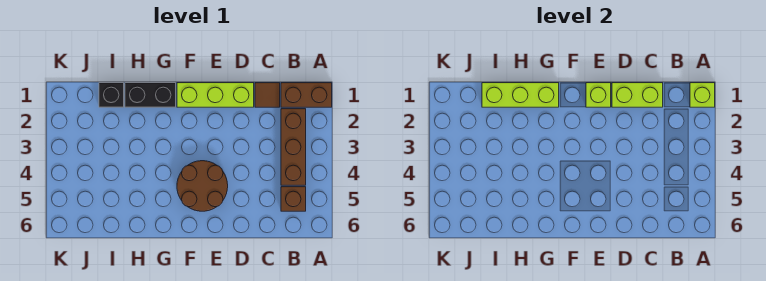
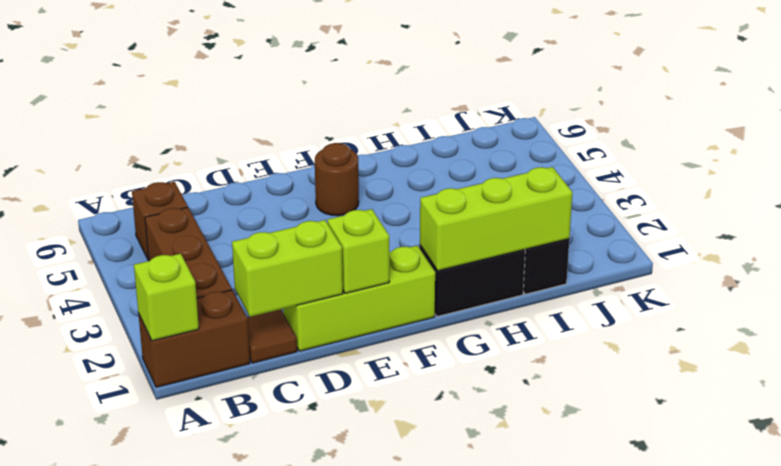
brown 2x2 round brick [177,161,228,211] -> brown 1x1 round brick [315,143,359,216]

